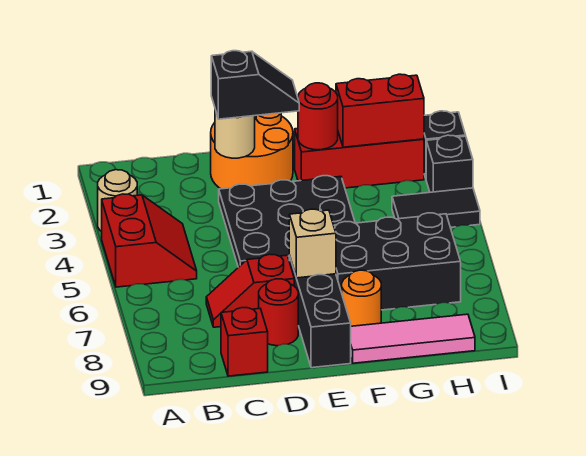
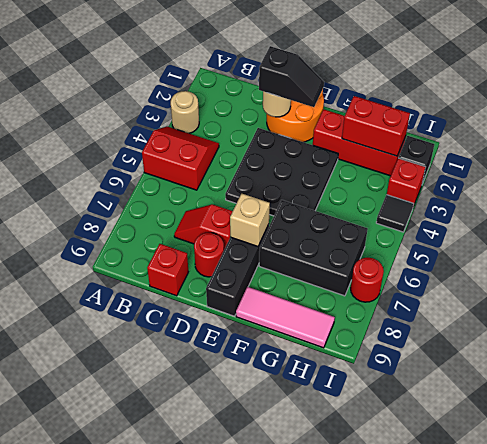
red 2x2 slope [102,194,197,287] -> red 2x2 slope turned to [142,126,219,190]
red 1x1 round brick [298,83,338,150] -> red 1x1 round brick moved to [351,258,384,302]
orange 1x1 round brick [342,270,381,326] -> none
black 1x2 tile [392,188,480,228] -> black 1x1 tile [376,195,414,232]
black 1x1 brick [426,135,473,192] -> red 1x1 brick [387,158,425,207]

